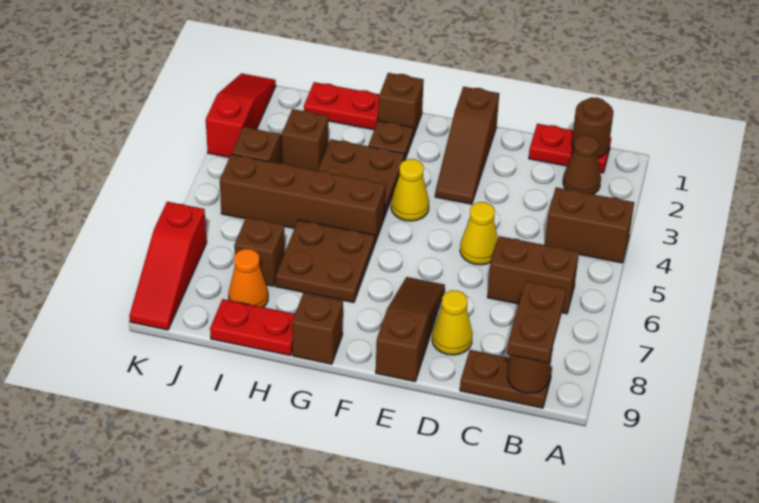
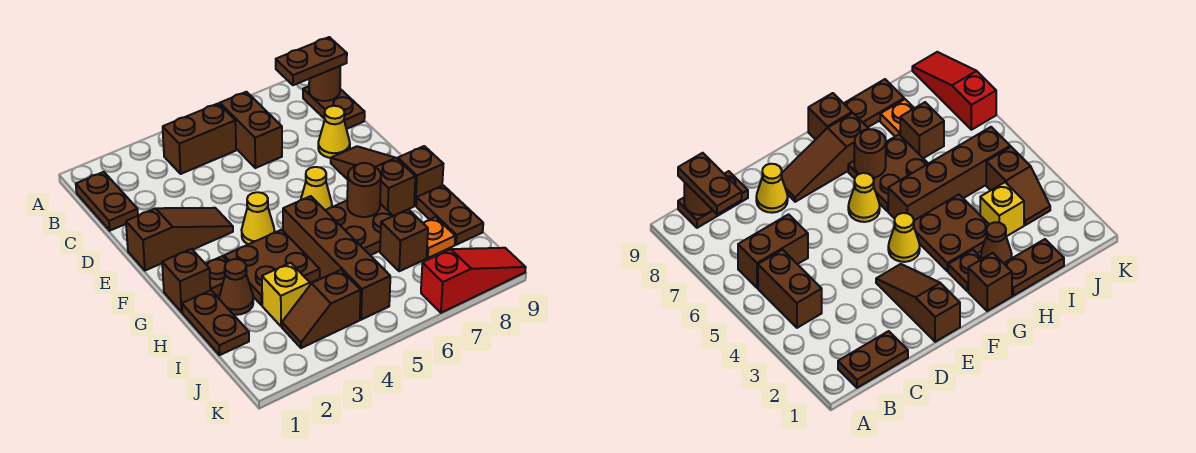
brown 1x2 brick [545,187,634,263] -> brown 1x2 brick turned to [163,103,236,174]
red 1x2 plate [529,124,611,173] -> brown 1x2 plate [76,172,138,231]
brown 1x1 round brick [572,98,613,158] -> brown 1x1 round brick moved to [347,163,381,217]
brown 1x1 cone [563,135,601,194] -> brown 1x1 cone moved to [219,259,253,315]
yellow 1x1 cone [460,202,498,265] -> yellow 1x1 cone moved to [301,167,332,210]
brown 1x3 slope [376,277,445,382] -> brown 1x3 slope turned to [331,146,416,216]
red 1x2 plate [304,82,379,130] -> brown 1x2 plate [182,290,249,355]
red 1x2 plate [210,299,295,356] -> brown 1x2 plate [416,185,483,245]
brown 1x1 brick [282,109,328,171] -> yellow 1x1 brick [262,263,310,327]
orange 1x1 cone [228,249,268,307] -> orange 1x1 plate [423,217,455,258]
red 1x3 slope [206,73,276,157] -> none

